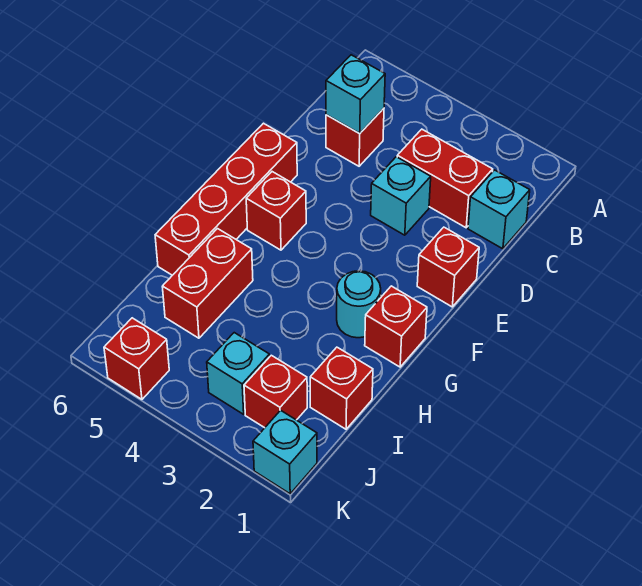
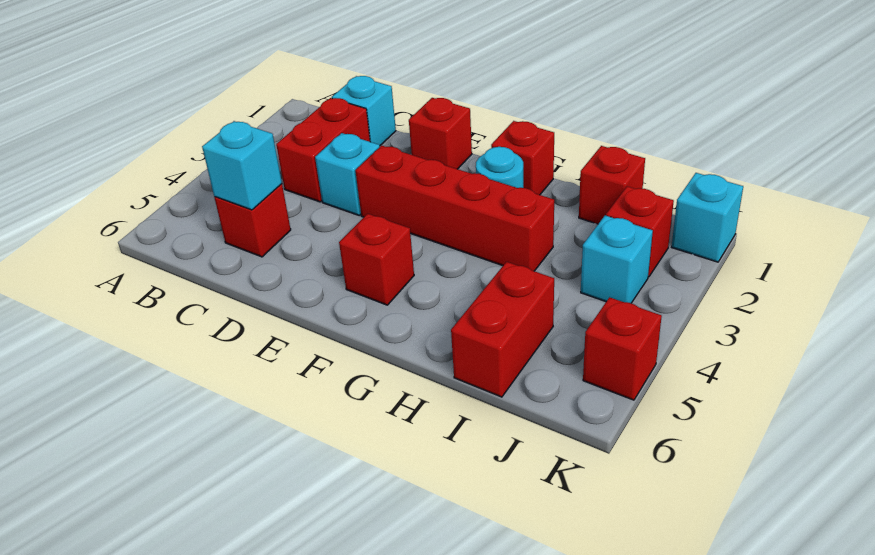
red 1x4 brick [155,123,297,275] -> red 1x4 brick moved to [355,146,554,271]
red 1x2 brick [162,229,253,338] -> red 1x2 brick turned to [451,262,554,397]

